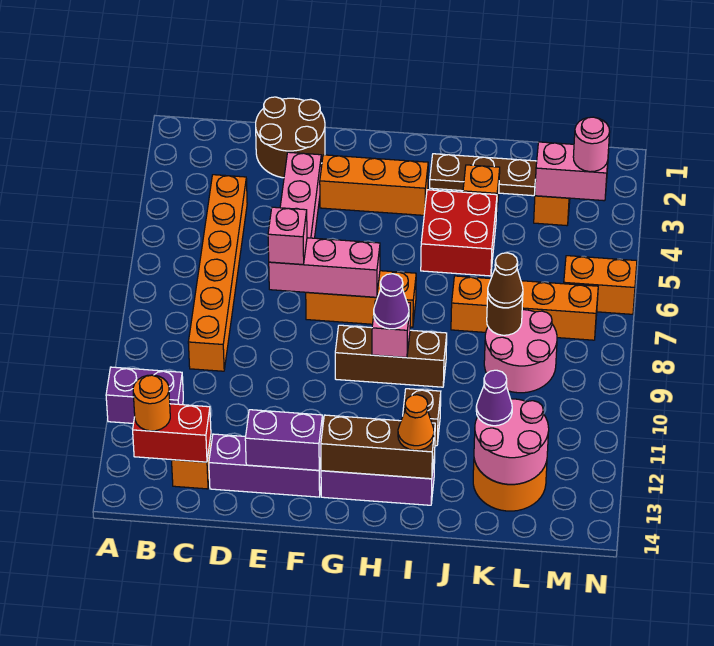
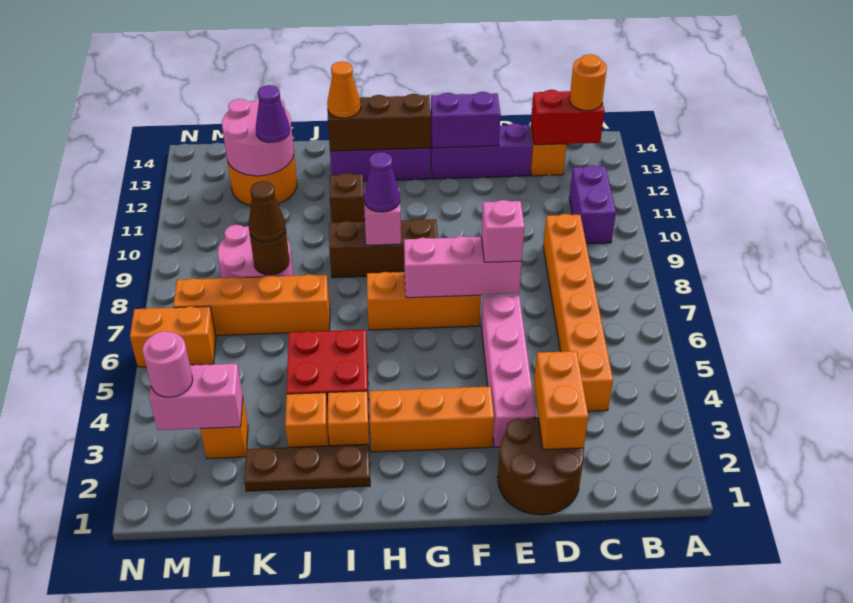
purple 1x2 brick [106,367,183,424] -> purple 1x2 brick turned to [569,165,616,244]
none -> orange 1x2 brick [534,351,589,450]
none -> orange 1x1 brick [328,391,370,450]

